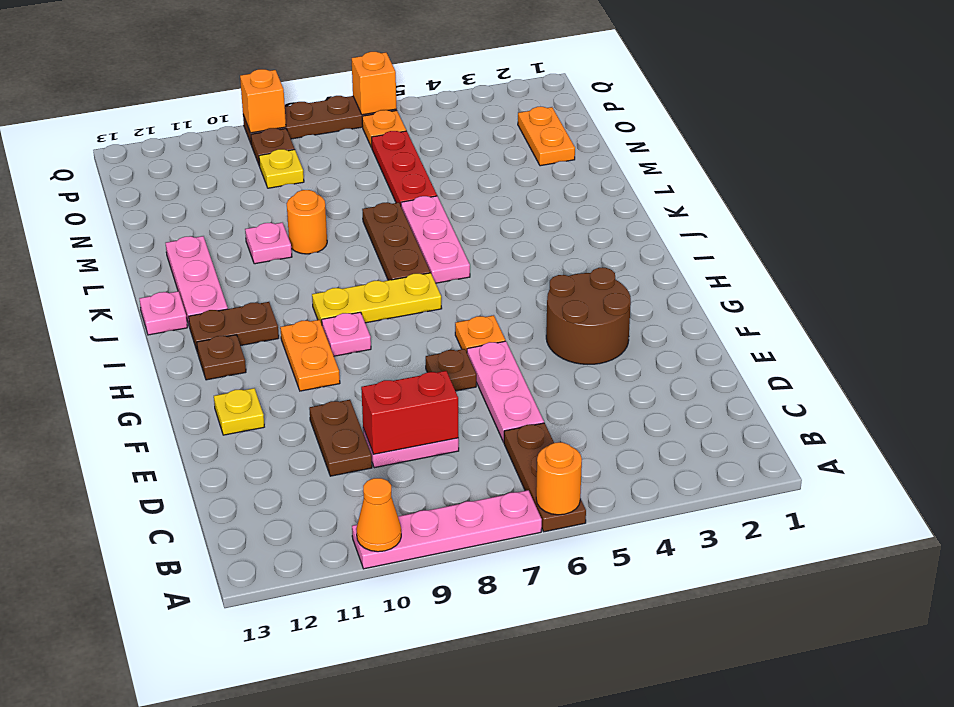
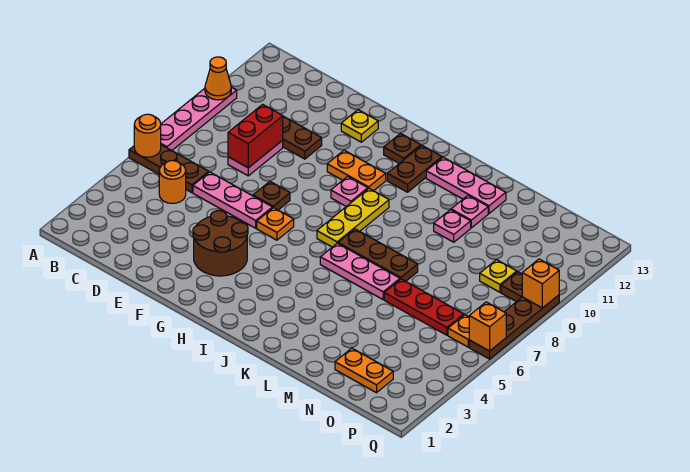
pink 1x1 plate [139,291,187,335] -> pink 1x1 plate moved to [451,196,488,228]
orange 1x1 round brick [287,190,327,254] -> orange 1x1 round brick moved to [159,161,186,203]

